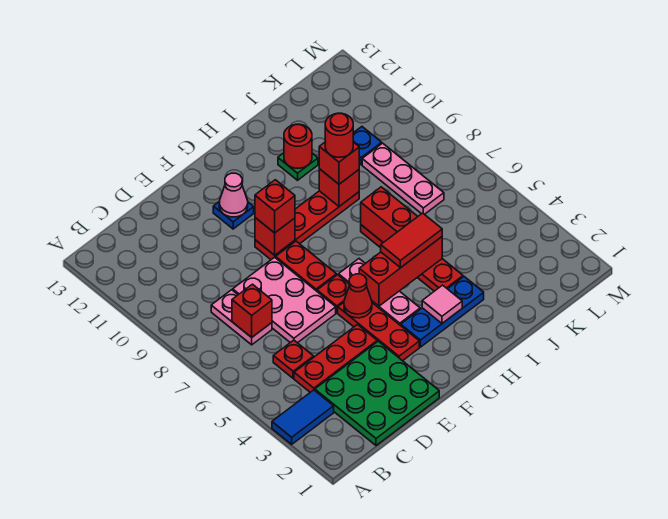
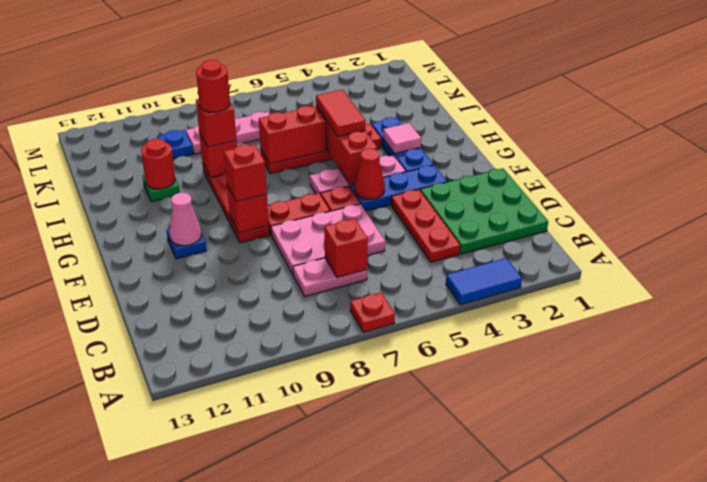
blue 1x2 tile [272,390,334,444] -> blue 1x2 tile turned to [446,258,522,305]
red 1x1 plate [273,340,314,378] -> red 1x1 plate moved to [350,293,395,333]
red 1x3 plate [338,303,419,361] -> blue 1x3 plate [350,165,447,211]

